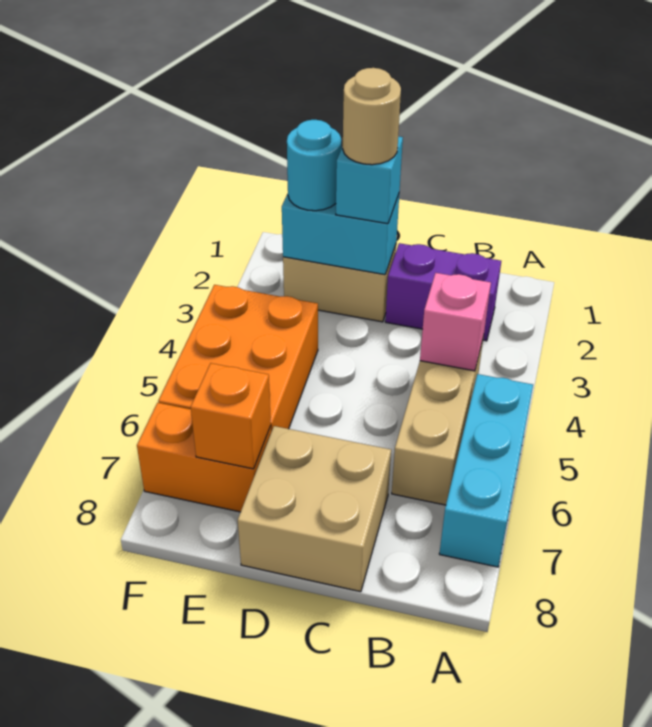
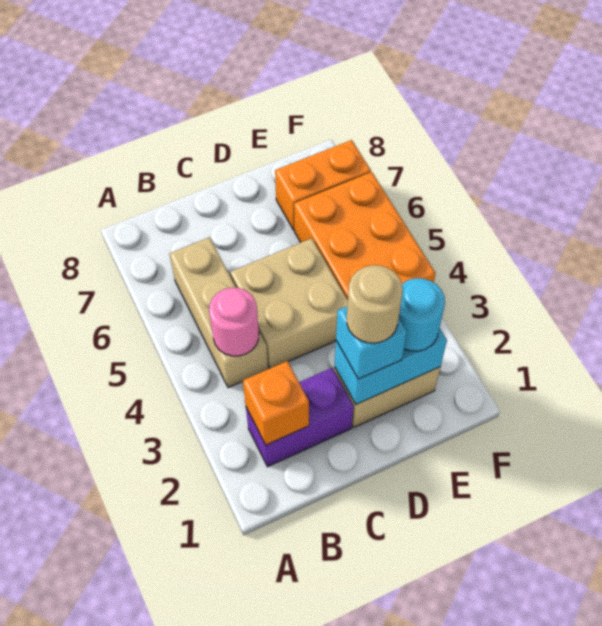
cyan 1x3 brick [439,374,533,567] -> none
pink 1x1 brick [420,273,491,371] -> pink 1x1 round brick [209,288,259,356]
tan 2x2 brick [238,426,391,592] -> tan 2x2 brick moved to [230,238,348,368]
orange 1x1 brick [191,363,271,469] -> orange 1x1 brick moved to [243,361,309,445]

